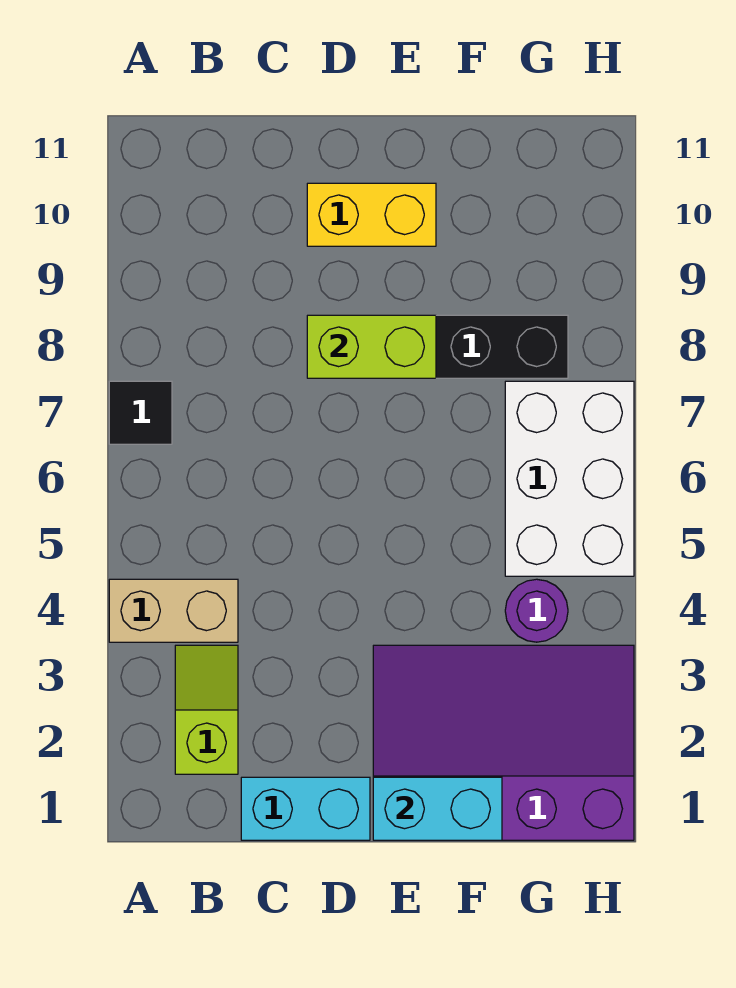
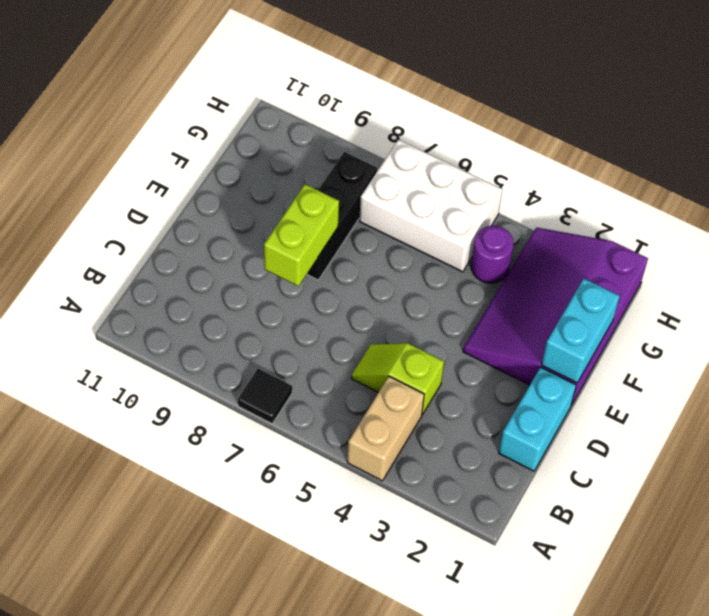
lime 1x2 slope [175,645,238,774] -> lime 1x2 slope moved to [351,343,444,415]
yellow 1x2 brick [307,183,436,246] -> none

